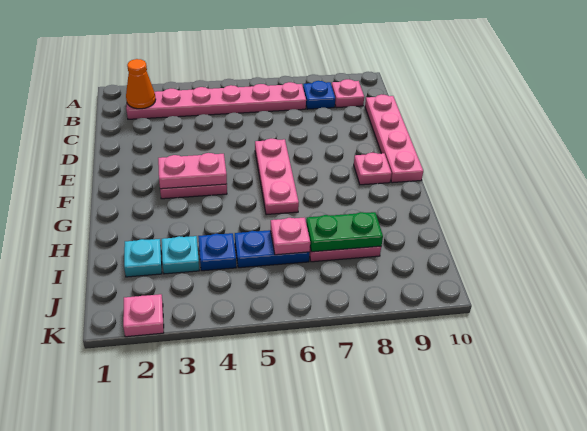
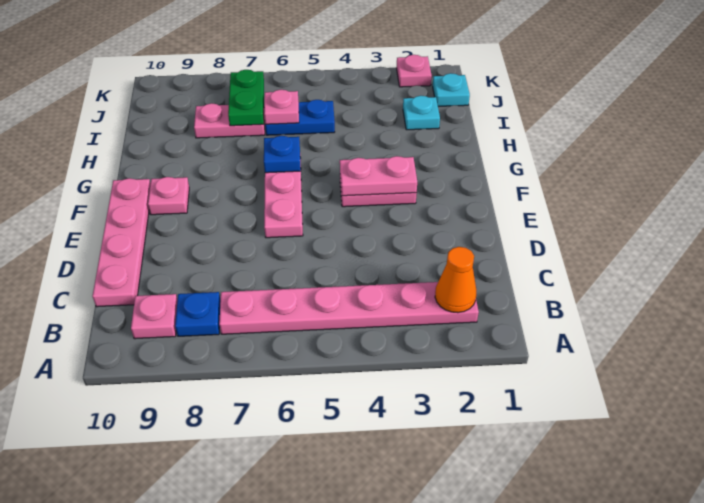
cyan 1x1 plate [162,236,199,274] -> cyan 1x1 plate moved to [433,73,470,106]
blue 1x1 plate [198,233,236,271] -> blue 1x1 plate moved to [264,136,301,173]
green 1x2 plate [306,212,383,252] -> green 1x2 plate turned to [228,70,264,126]

